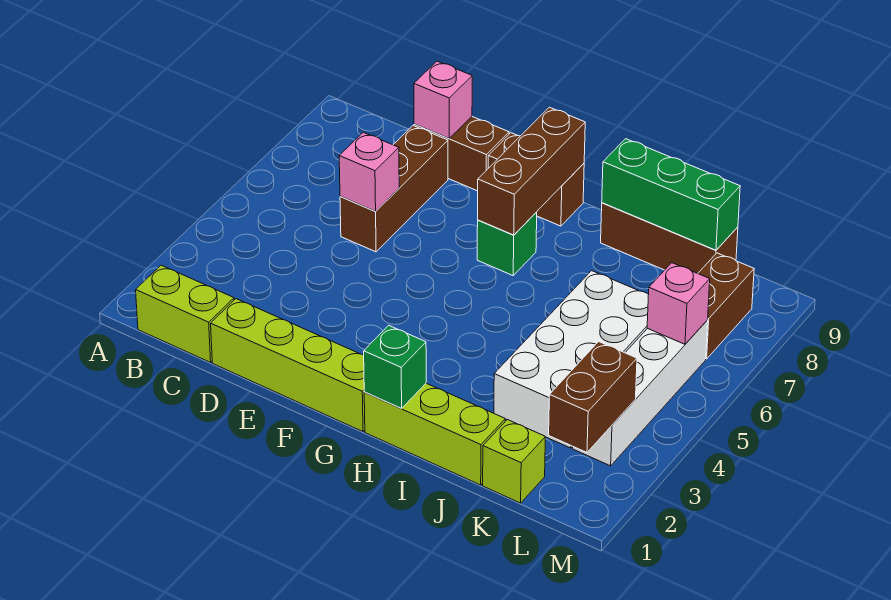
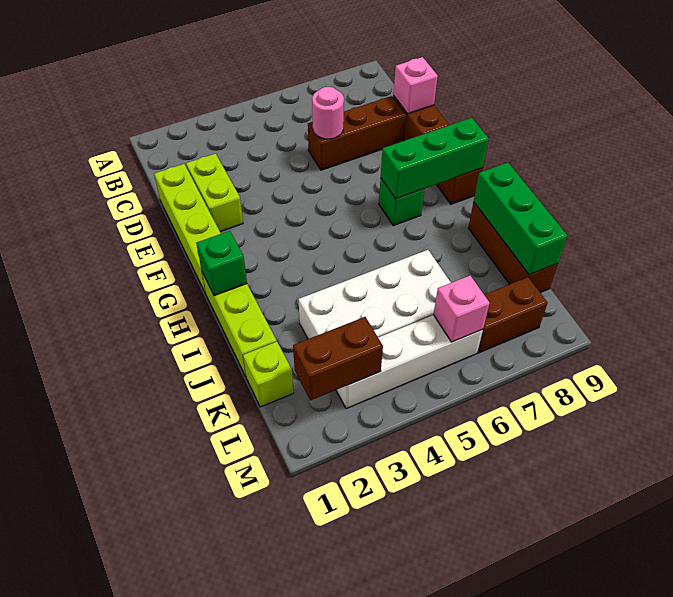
lime 1x2 brick [136,265,234,362] -> lime 1x2 brick moved to [186,153,243,232]
pink 1x1 brick [339,132,399,211] -> pink 1x1 round brick [312,87,344,139]
brown 1x3 brick [478,107,585,235] -> green 1x3 brick [381,118,489,199]

